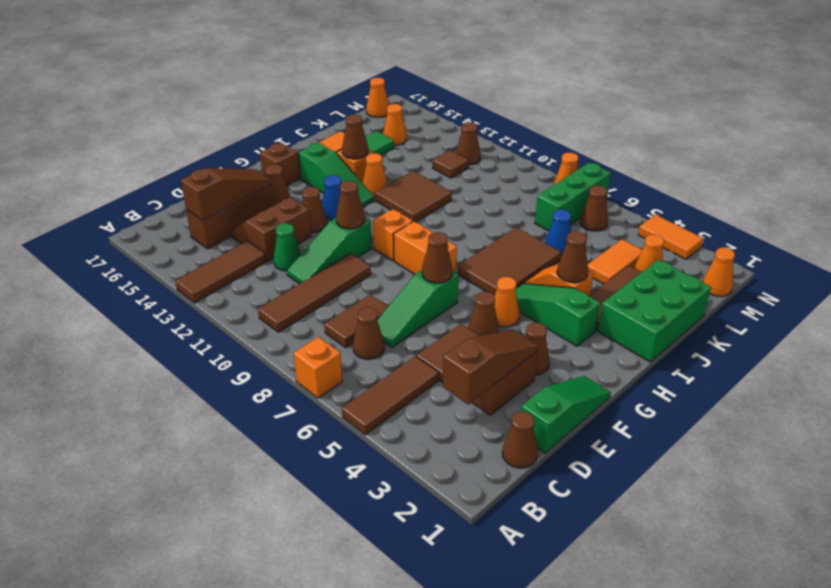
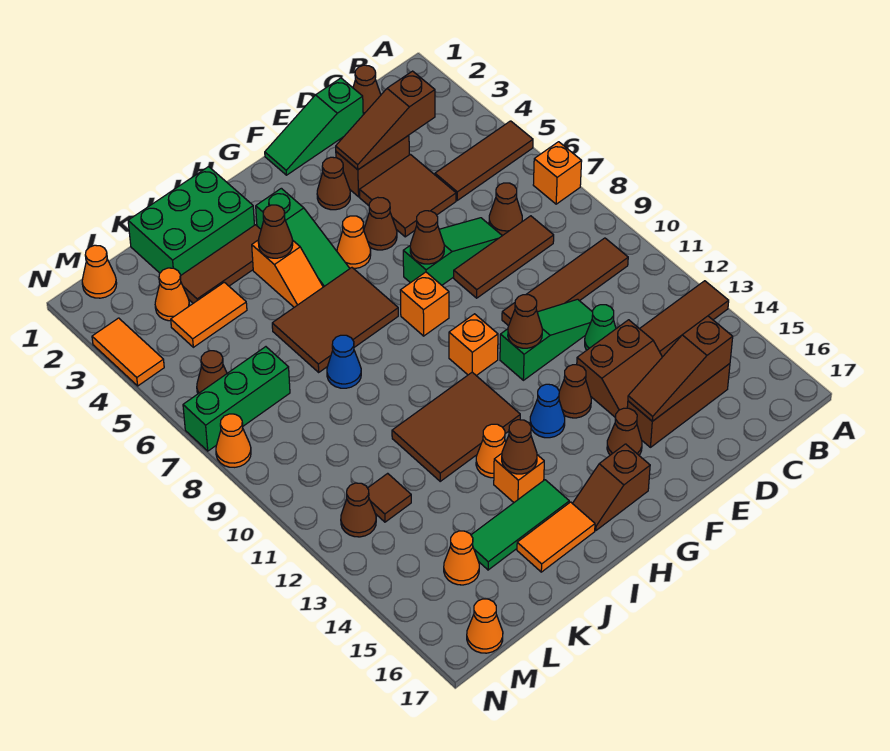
brown 1x2 tile [324,294,388,347] -> brown 1x3 tile [454,216,554,298]
orange 1x2 brick [394,221,457,274] -> orange 1x1 brick [400,272,449,336]
green 1x3 slope [298,143,374,207] -> none
brown 2x2 tile [375,171,452,222] -> brown 2x3 tile [392,372,520,481]
blue 1x1 cone [545,210,571,256] -> blue 1x1 cone moved to [327,335,361,388]

